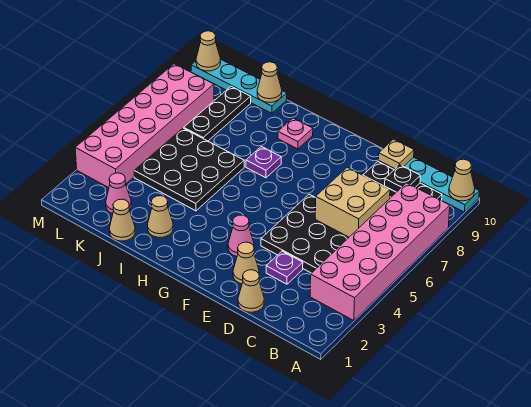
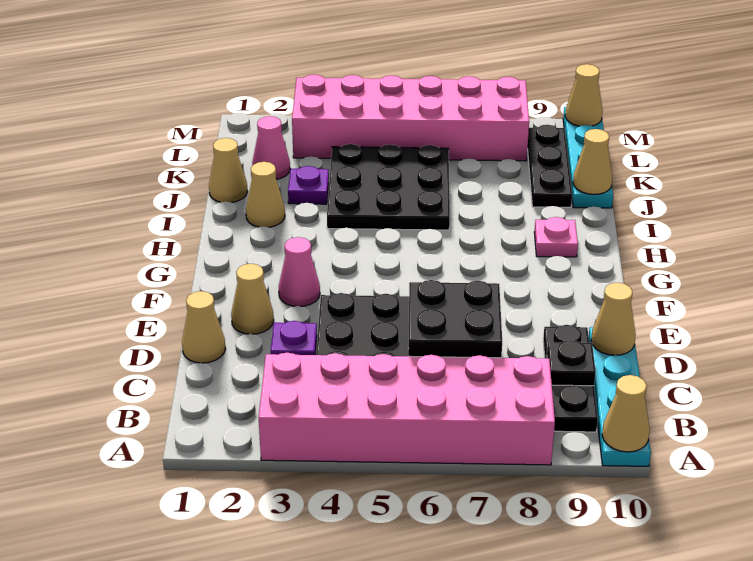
tan 2x2 brick [315,167,390,237] -> black 2x2 brick [408,280,502,358]
tan 1x1 plate [379,139,414,169] -> tan 1x1 cone [591,283,636,355]
purple 1x1 plate [246,146,281,178] -> purple 1x1 plate moved to [288,166,329,204]
black 1x3 plate [184,86,251,141] -> black 1x3 plate turned to [528,125,572,207]

